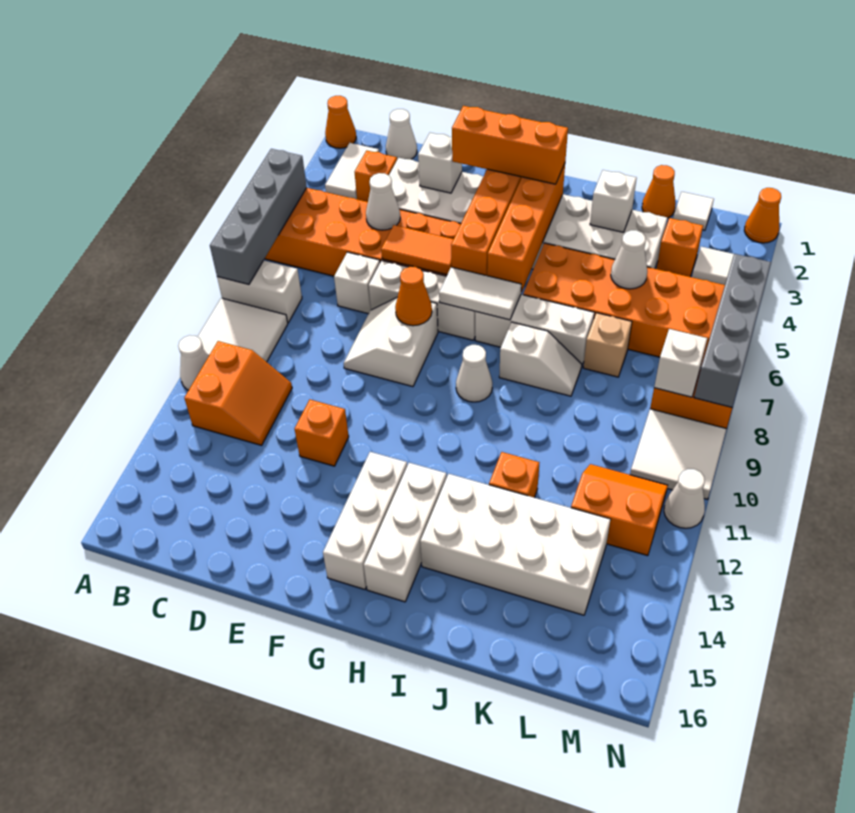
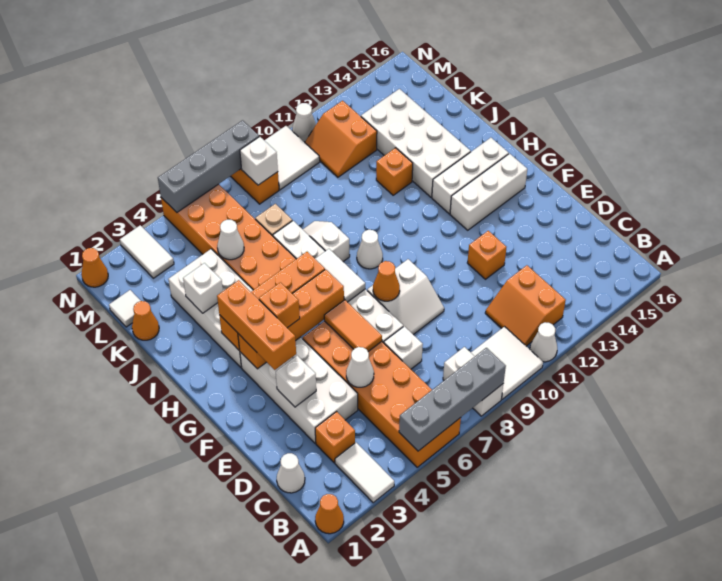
white 1x2 tile [325,143,379,199] -> white 1x2 tile turned to [335,443,394,503]
orange 2x2 slope [184,341,292,445] -> orange 2x2 slope turned to [485,265,566,346]
orange 1x1 brick [657,218,703,277] -> orange 1x1 brick moved to [259,282,300,328]

